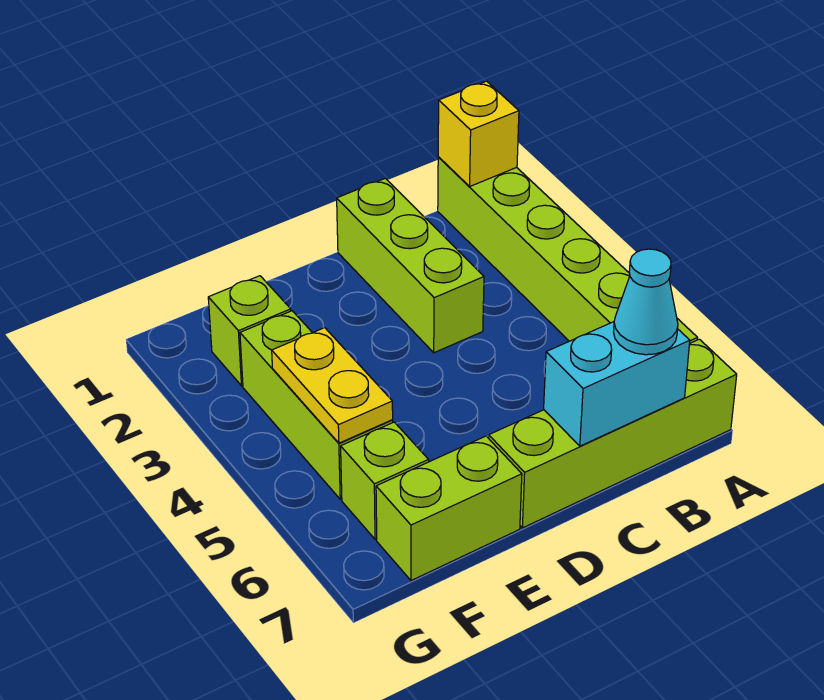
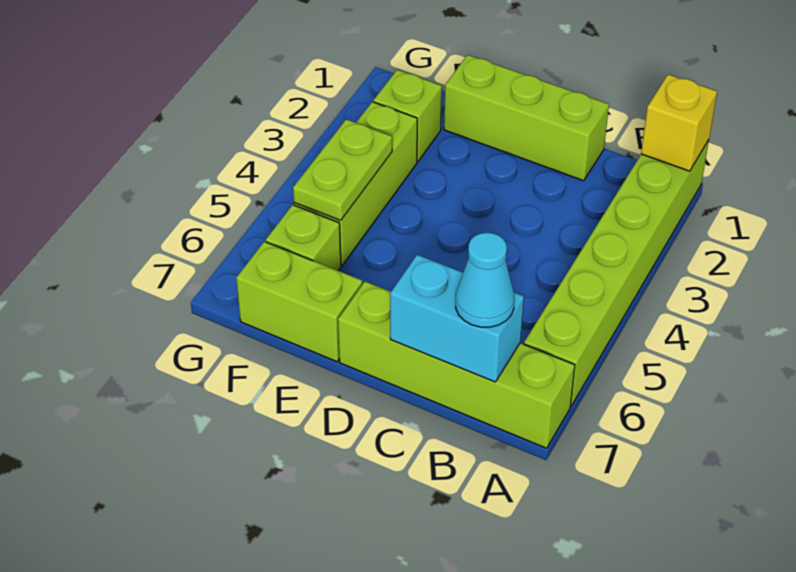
lime 1x3 brick [337,178,484,353] -> lime 1x3 brick turned to [444,55,609,181]
yellow 1x2 plate [272,328,393,443] -> lime 1x2 plate [293,119,392,220]

